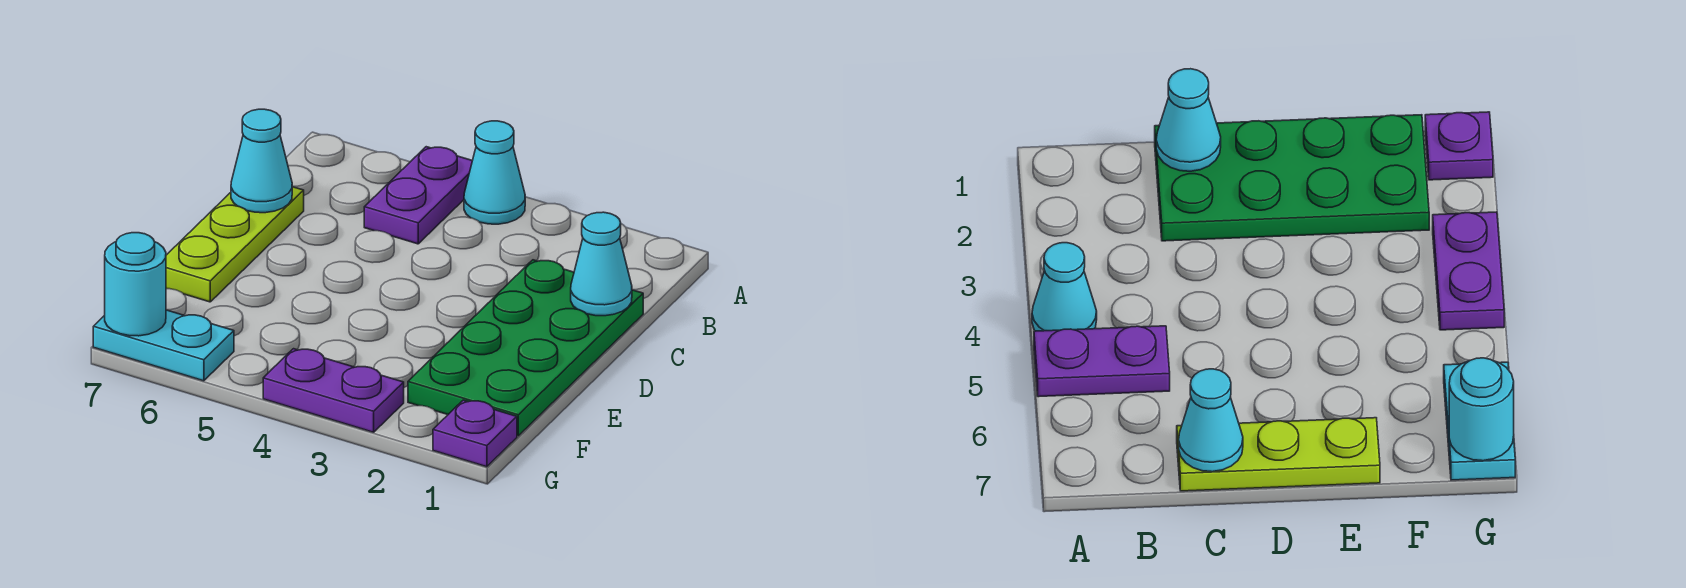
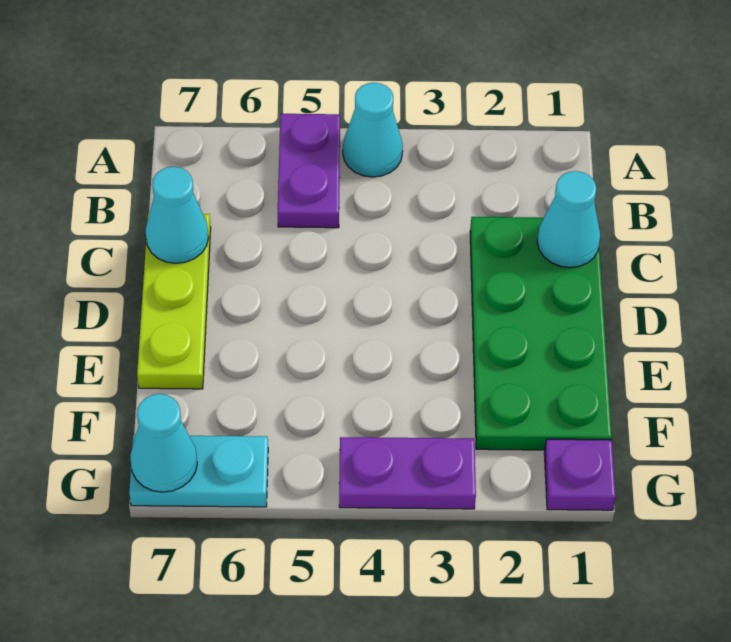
cyan 1x1 round brick [105,233,166,336] -> cyan 1x1 cone [130,394,197,492]

